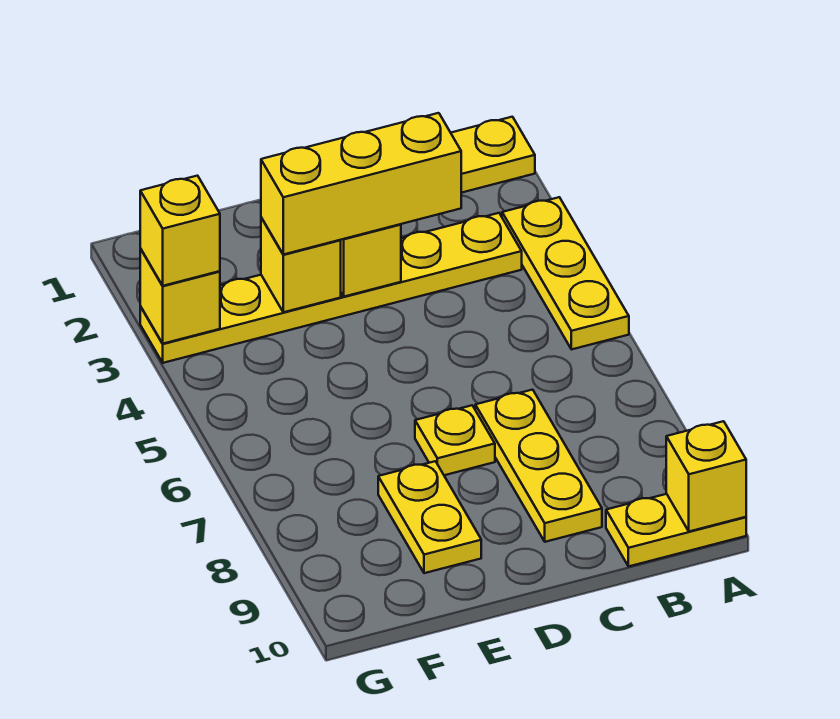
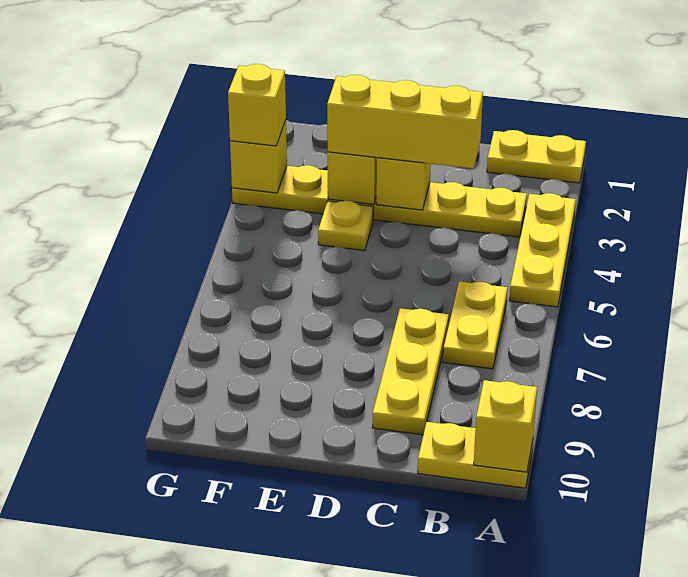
yellow 1x1 plate [415,405,495,475] -> yellow 1x1 plate moved to [318,201,373,251]
yellow 1x2 plate [378,461,481,573] -> yellow 1x2 plate moved to [443,281,507,369]

